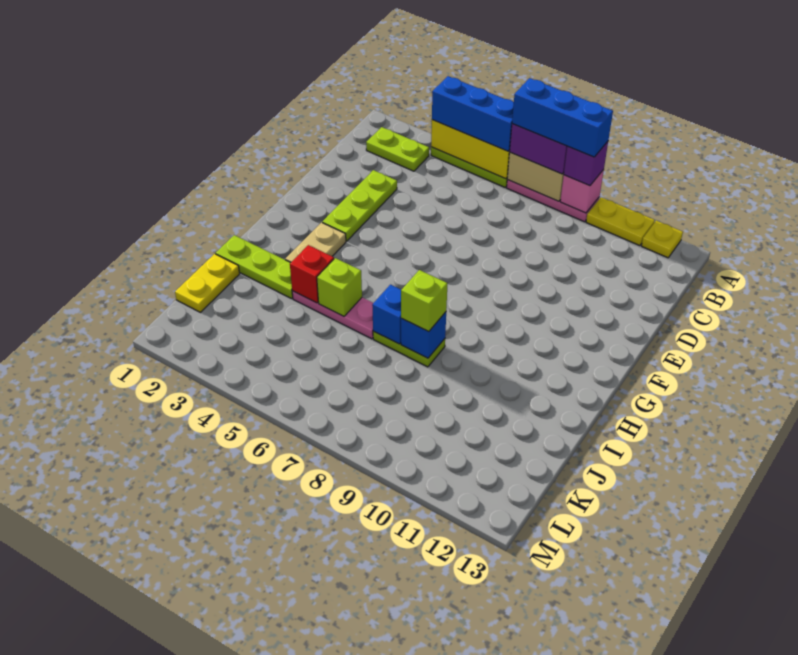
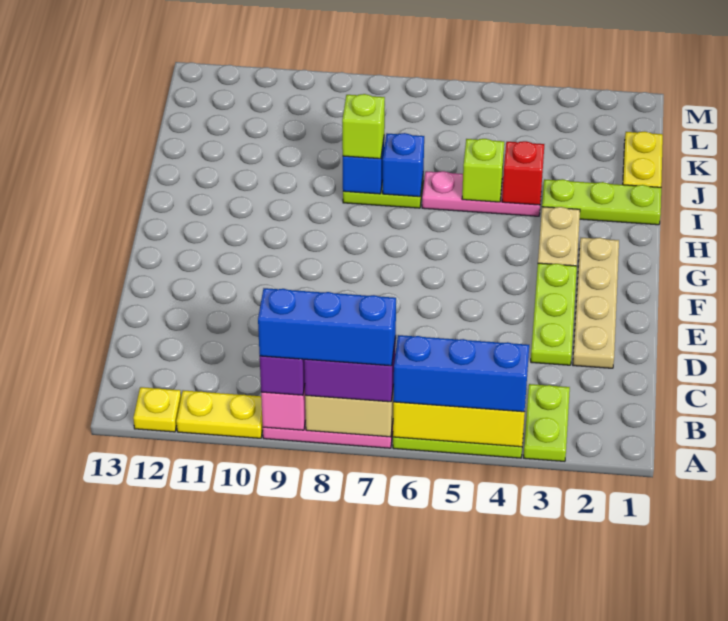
lime 1x2 plate [366,127,429,171] -> lime 1x2 plate turned to [524,384,570,461]
none -> tan 1x4 plate [573,238,619,368]

